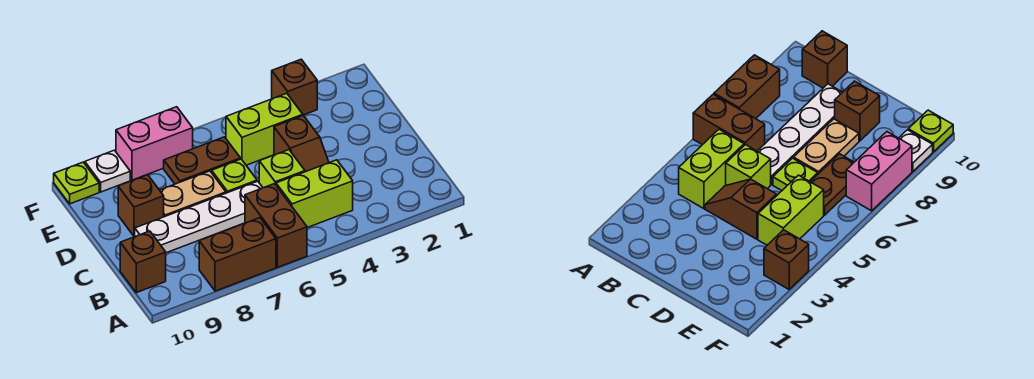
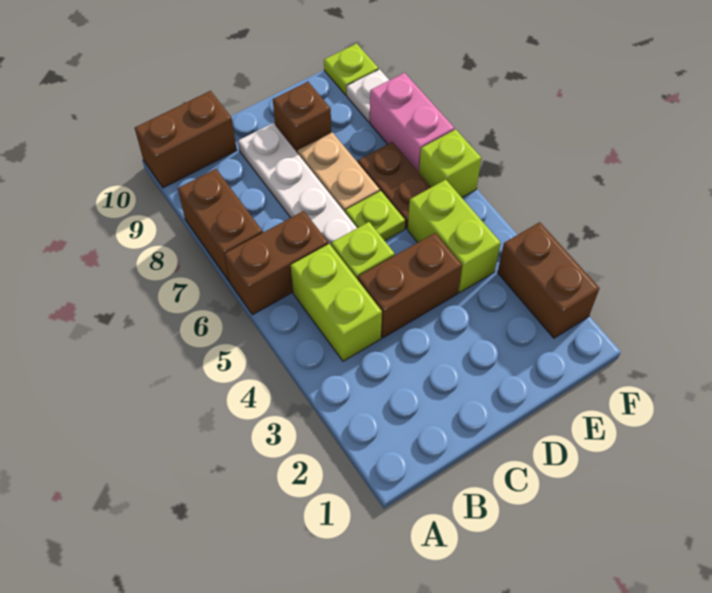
brown 1x1 brick [120,231,166,293] -> brown 1x2 brick [135,91,237,188]
brown 1x2 slope [274,116,329,172] -> brown 1x2 brick [358,233,462,338]
brown 1x1 brick [272,59,317,115] -> brown 1x2 brick [498,222,599,338]
none -> lime 1x1 brick [419,129,481,197]

